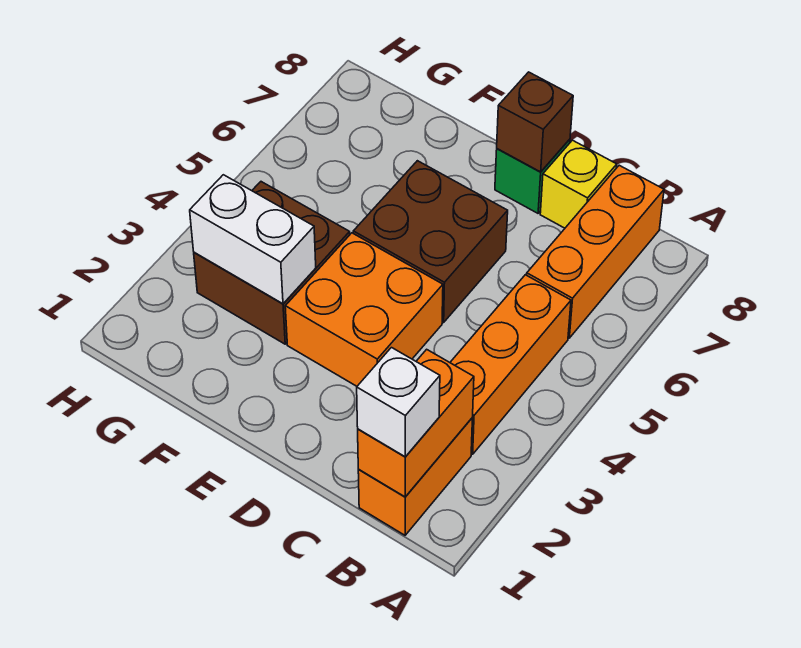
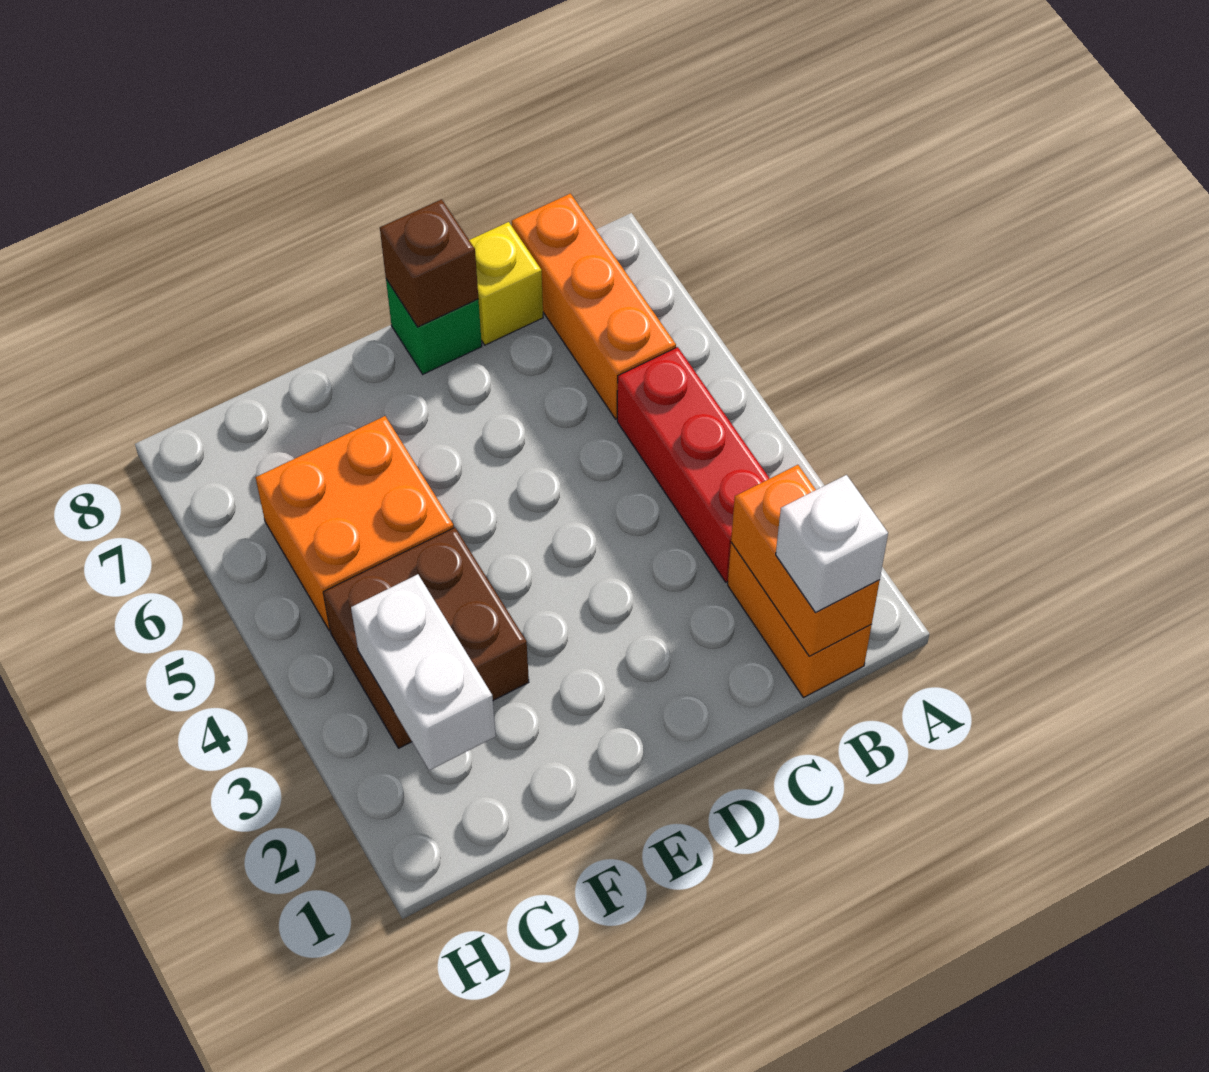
orange 1x3 brick [450,275,571,454] -> red 1x3 brick [617,347,770,582]
orange 2x2 brick [285,233,443,386] -> orange 2x2 brick moved to [256,416,454,631]
brown 2x2 brick [353,161,508,322] -> none
white 1x2 brick [190,175,316,304] -> white 1x2 brick turned to [351,574,496,771]

